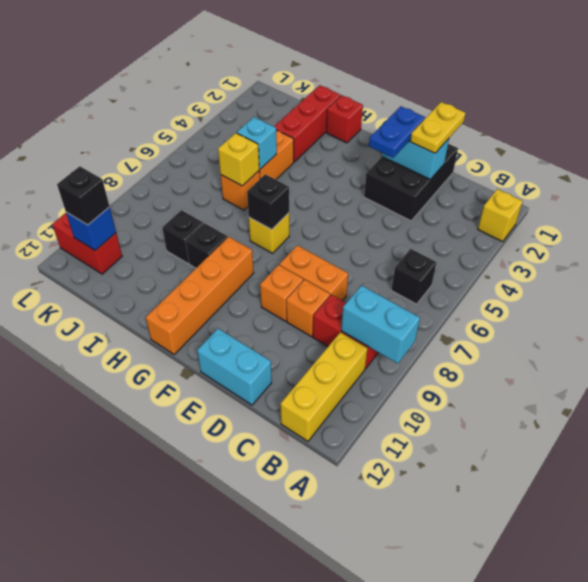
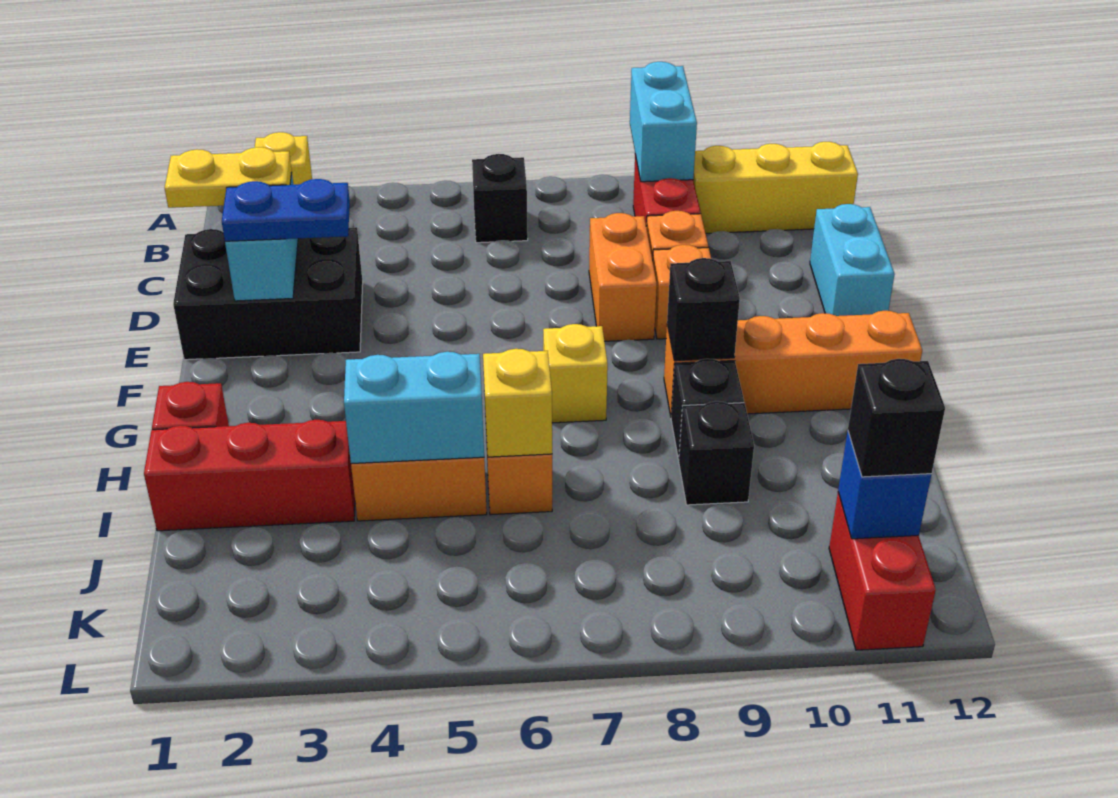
black 1x1 brick [247,174,289,230] -> black 1x1 brick moved to [667,258,740,361]
cyan 1x1 brick [237,117,277,169] -> cyan 1x2 brick [344,352,484,464]

